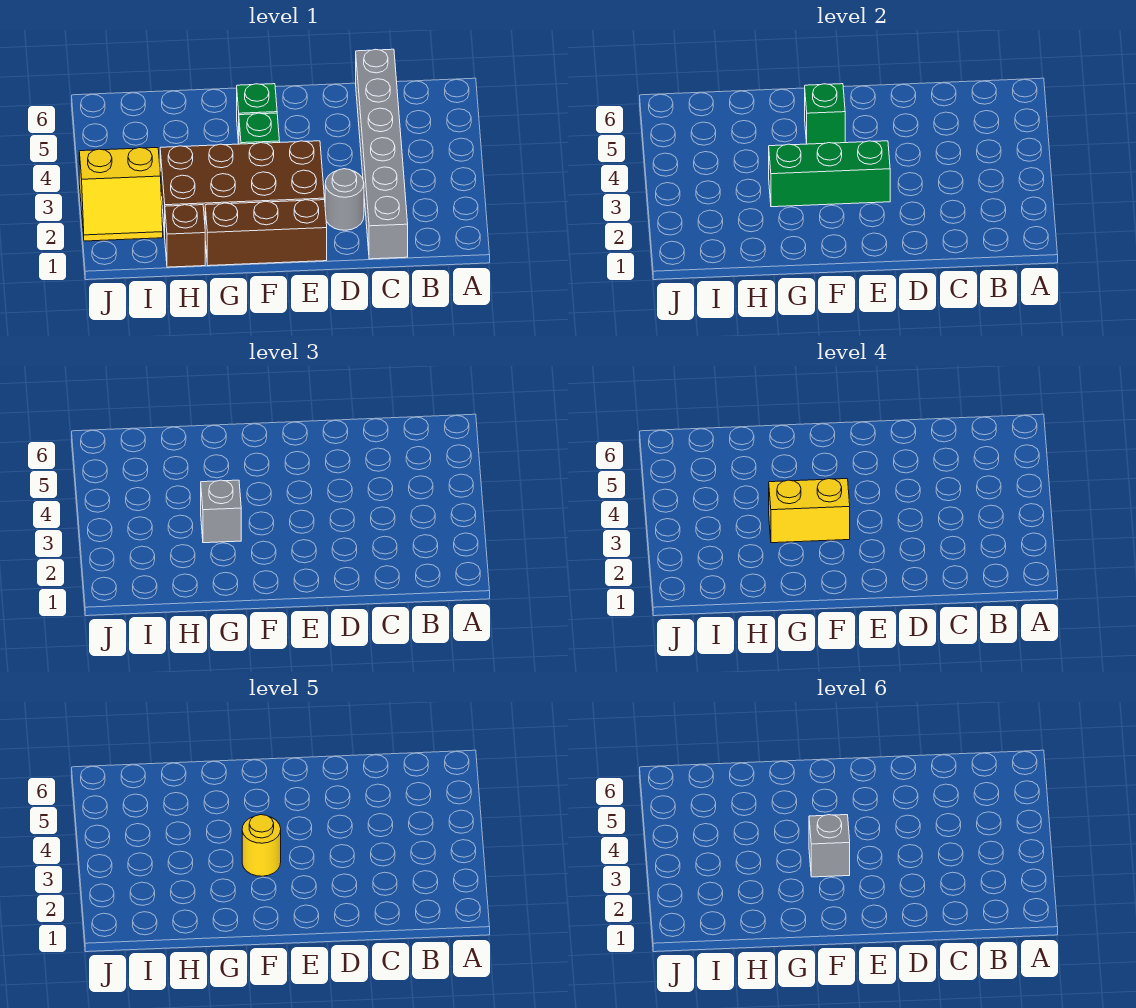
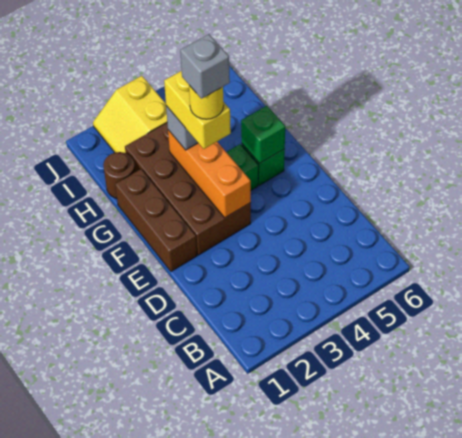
grey 1x6 brick [356,49,408,259] -> none
grey 1x1 round brick [325,169,364,230] -> none
green 1x3 brick [769,141,890,207] -> orange 1x3 brick [168,130,251,218]
brown 1x1 brick [165,205,205,267] -> brown 1x1 round brick [103,152,135,198]

